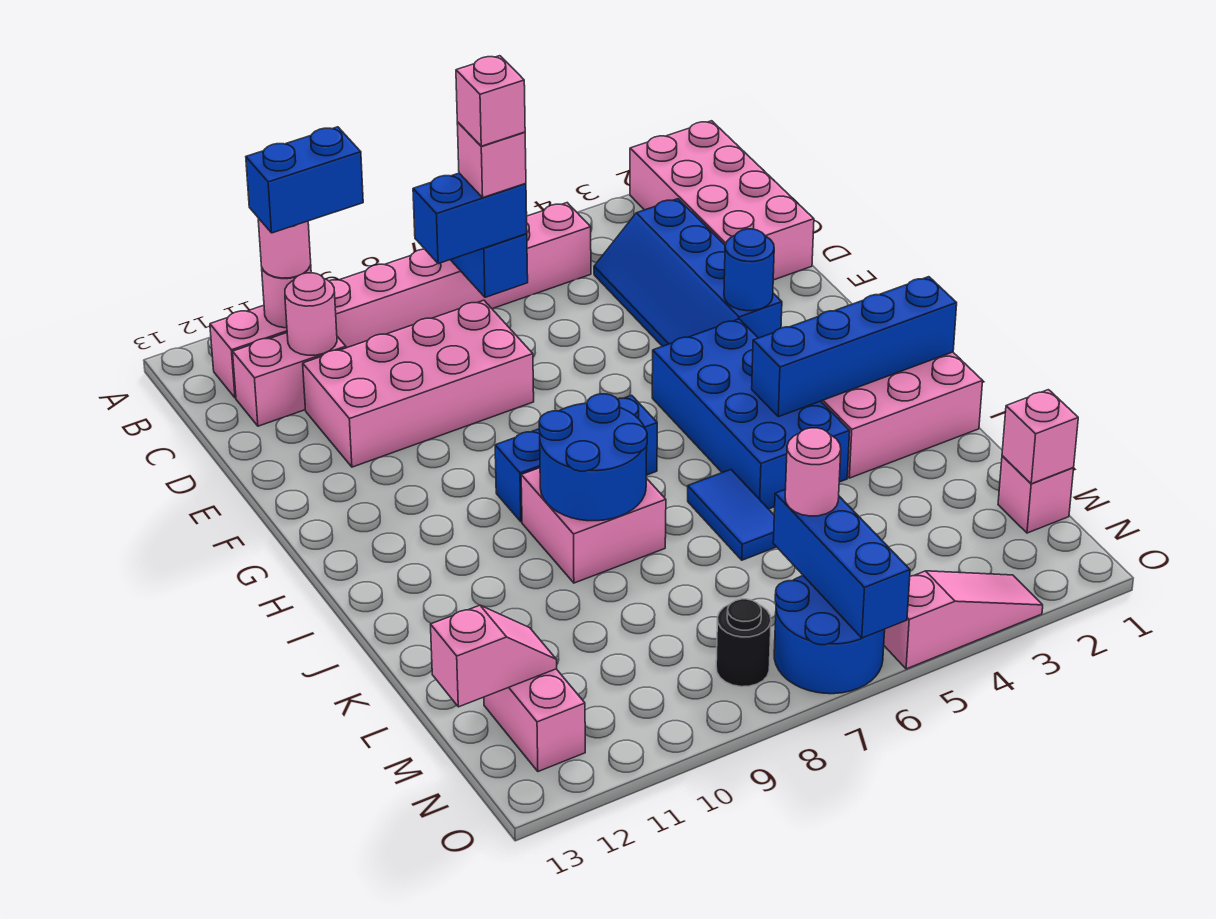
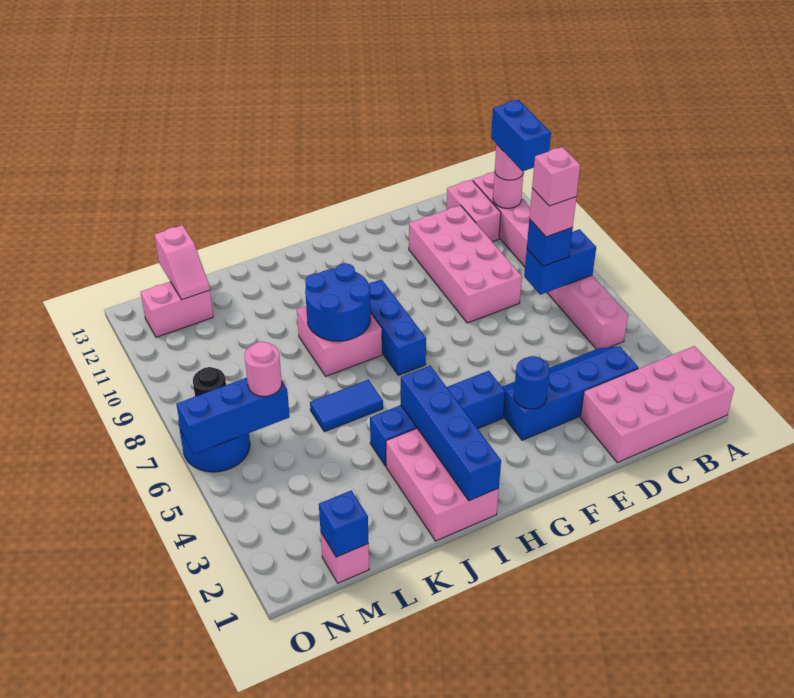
blue 1x2 brick [413,173,527,264] -> blue 1x1 brick [527,219,573,266]
pink 1x1 round brick [285,273,337,355] -> none
blue 2x4 brick [652,319,850,509] -> blue 1x4 brick [370,371,505,466]
pink 1x1 brick [1002,390,1078,484] -> blue 1x1 brick [319,491,369,557]
pink 1x3 slope [884,571,1043,669] -> none

